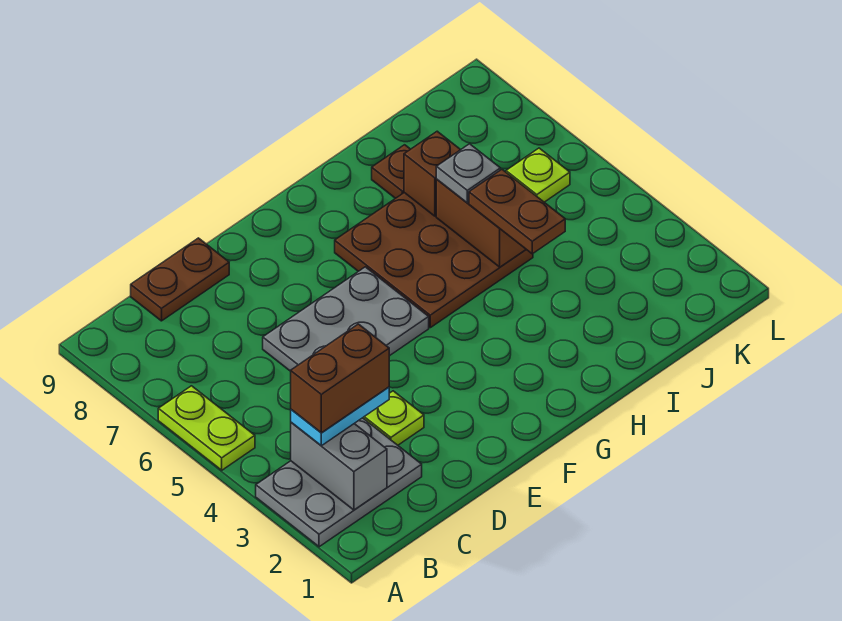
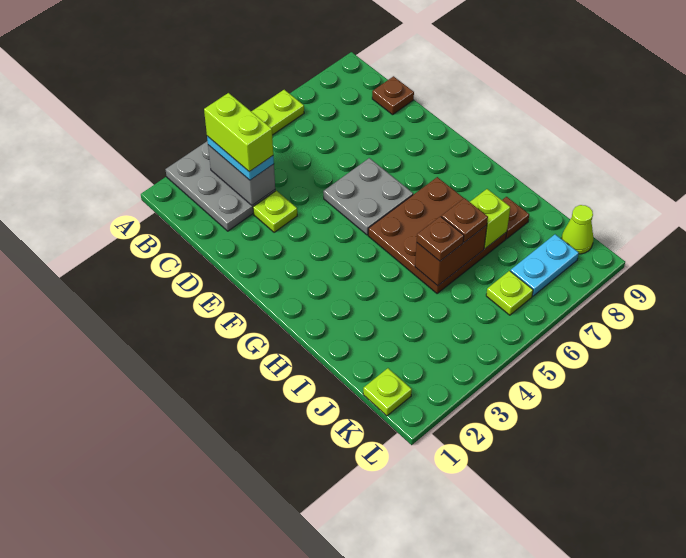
grey 1x2 brick [291,422,387,510] -> grey 1x2 brick turned to [208,145,275,205]
brown 1x2 brick [291,324,389,433] -> lime 1x2 brick [204,93,273,172]
brown 1x2 plate [131,238,229,321] -> brown 1x1 plate [372,76,414,115]
grey 2x3 plate [263,267,429,371] -> grey 2x2 plate [323,158,413,235]
brown 1x2 plate [469,170,565,254] -> brown 1x1 plate [417,216,464,261]
grey 1x1 plate [436,144,500,203] -> brown 1x1 plate [441,198,488,242]
brown 1x1 brick [404,131,460,216] -> lime 1x1 brick [470,189,510,249]
none -> lime 1x1 plate [363,368,412,416]
none -> cyan 1x2 plate [511,234,579,296]
none -> lime 1x1 cone [561,205,593,254]

